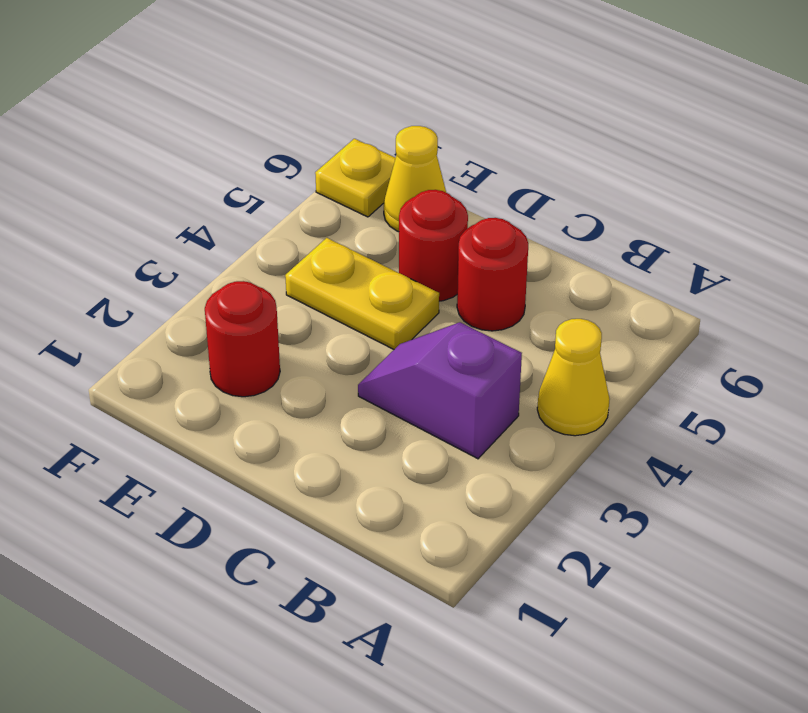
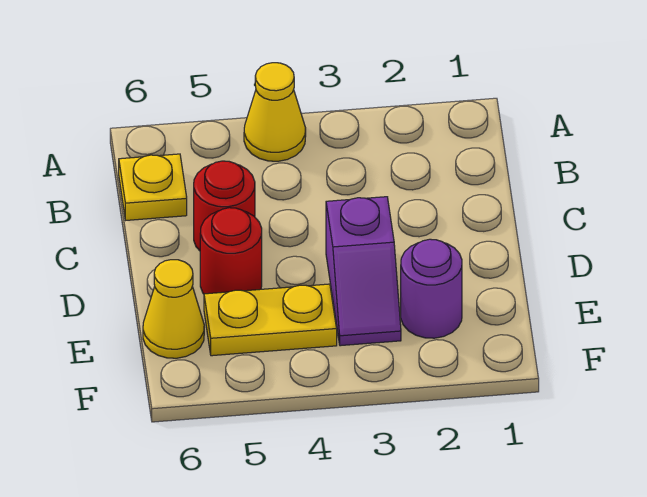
purple 1x2 slope [358,322,522,459] -> purple 1x2 slope moved to [326,197,401,346]
yellow 1x2 plate [285,238,439,349] -> yellow 1x2 plate turned to [204,284,337,356]
red 1x1 round brick [205,281,280,397] -> purple 1x1 round brick [401,239,462,338]
yellow 1x1 plate [315,139,395,217] -> yellow 1x1 plate moved to [119,154,187,220]

